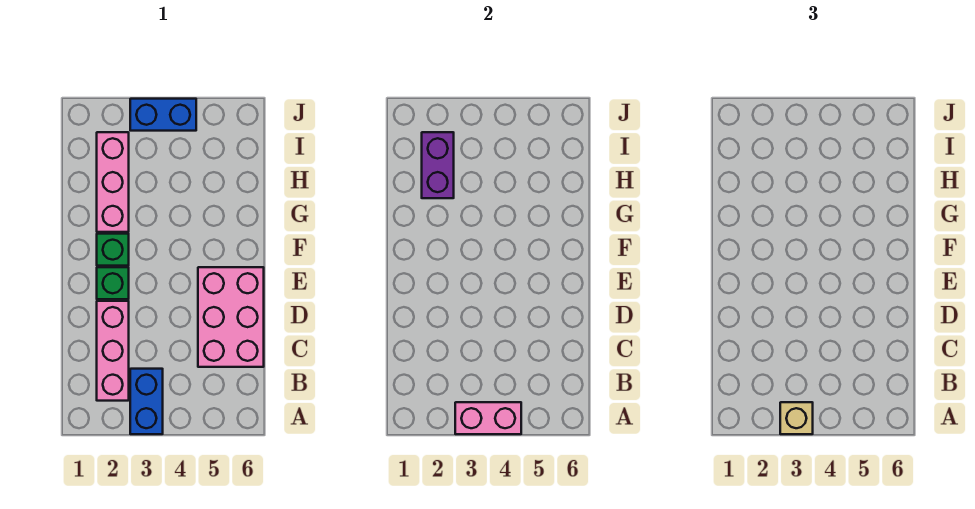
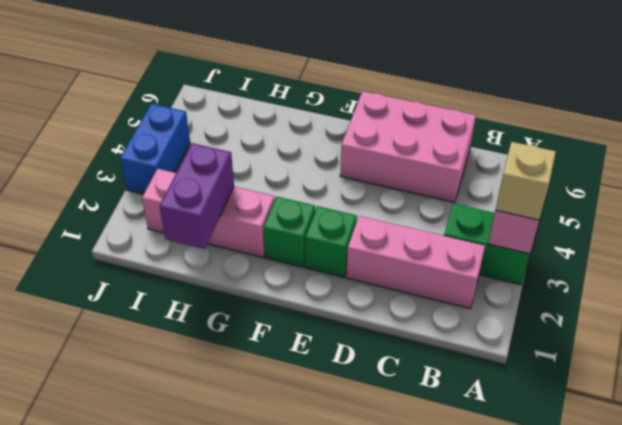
blue 1x2 brick [130,369,163,434] -> green 1x2 brick [444,203,530,285]
purple 1x2 brick [422,132,454,198] -> purple 1x2 brick turned to [160,143,234,249]

